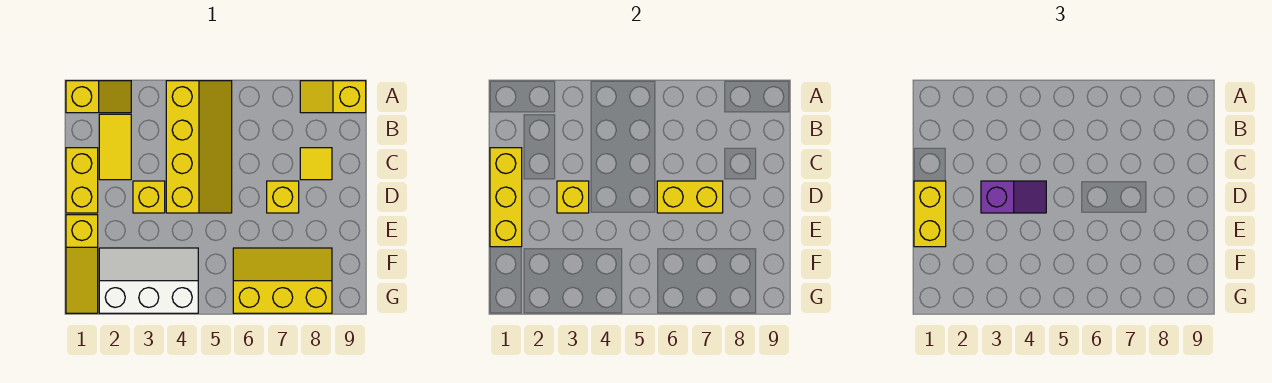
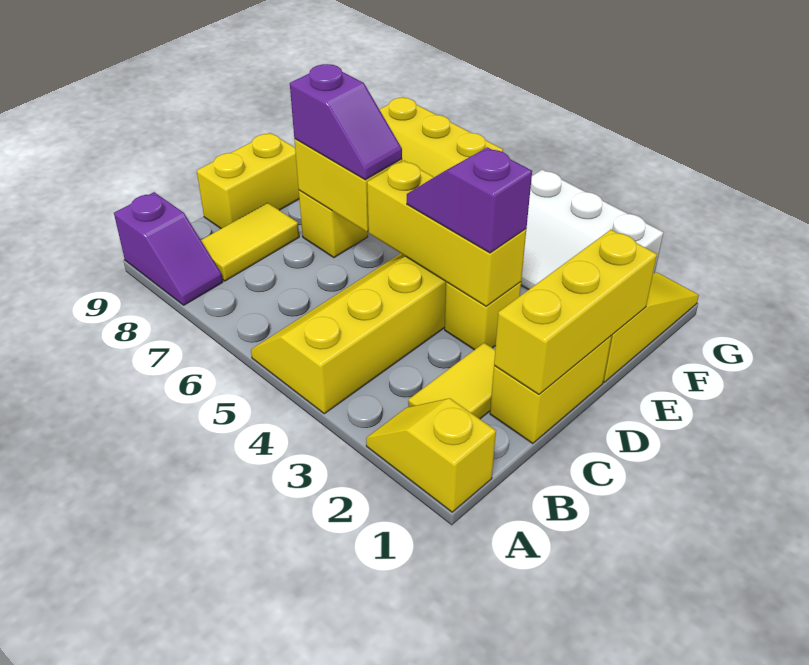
yellow 1x2 slope [300,81,366,113] -> purple 1x2 slope [114,192,223,305]
yellow 1x1 tile [300,148,332,180] -> yellow 1x2 tile [201,203,299,281]
yellow 1x2 brick [914,181,946,247] -> yellow 1x2 brick moved to [197,133,299,229]
yellow 1x1 brick [557,181,589,213] -> yellow 1x3 brick [367,161,526,306]
none -> purple 1x2 slope [290,64,402,180]

